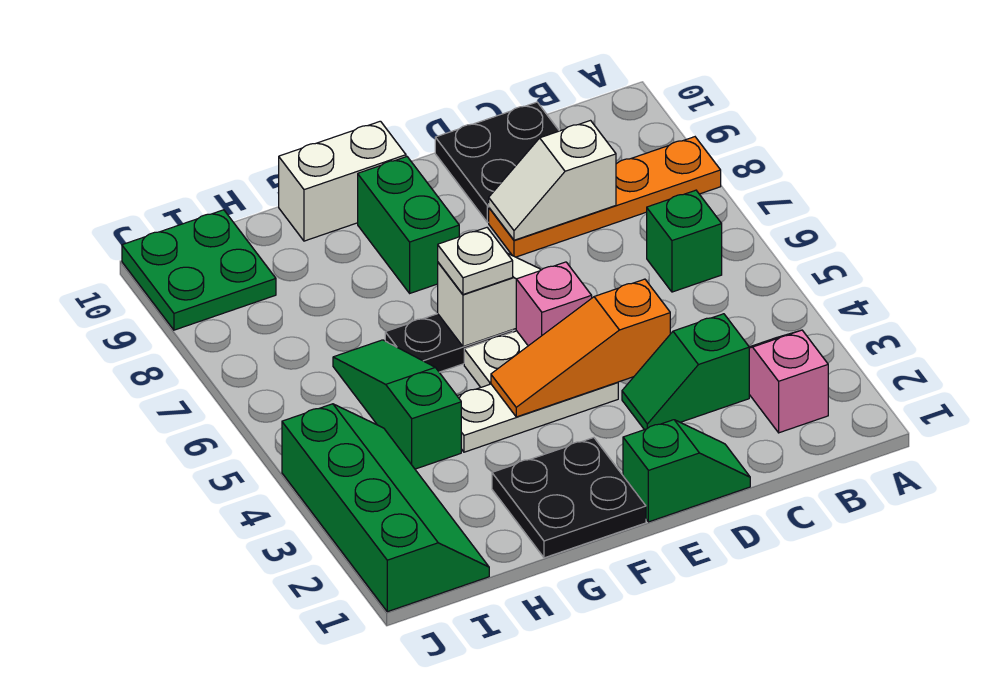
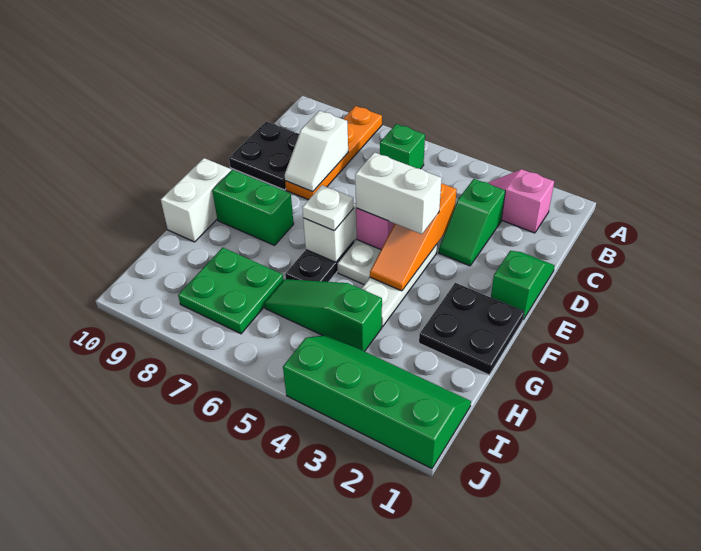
none -> white 1x2 brick [355,152,442,234]
green 2x2 plate [122,210,276,330] -> green 2x2 plate moved to [178,248,283,334]

